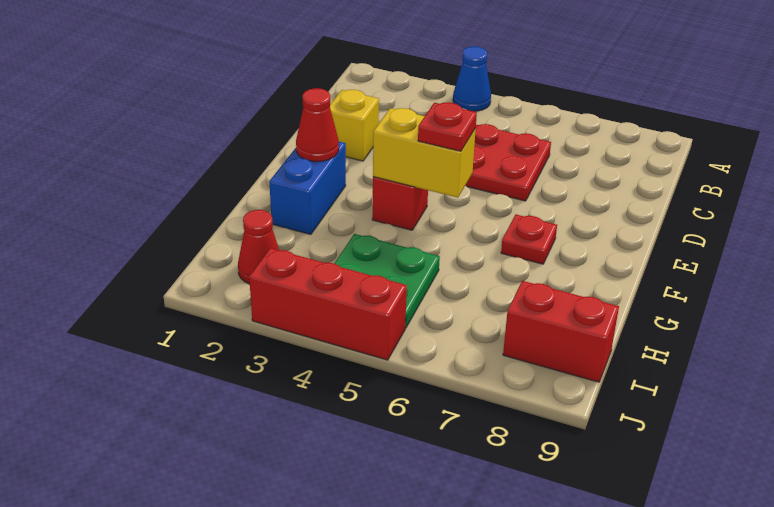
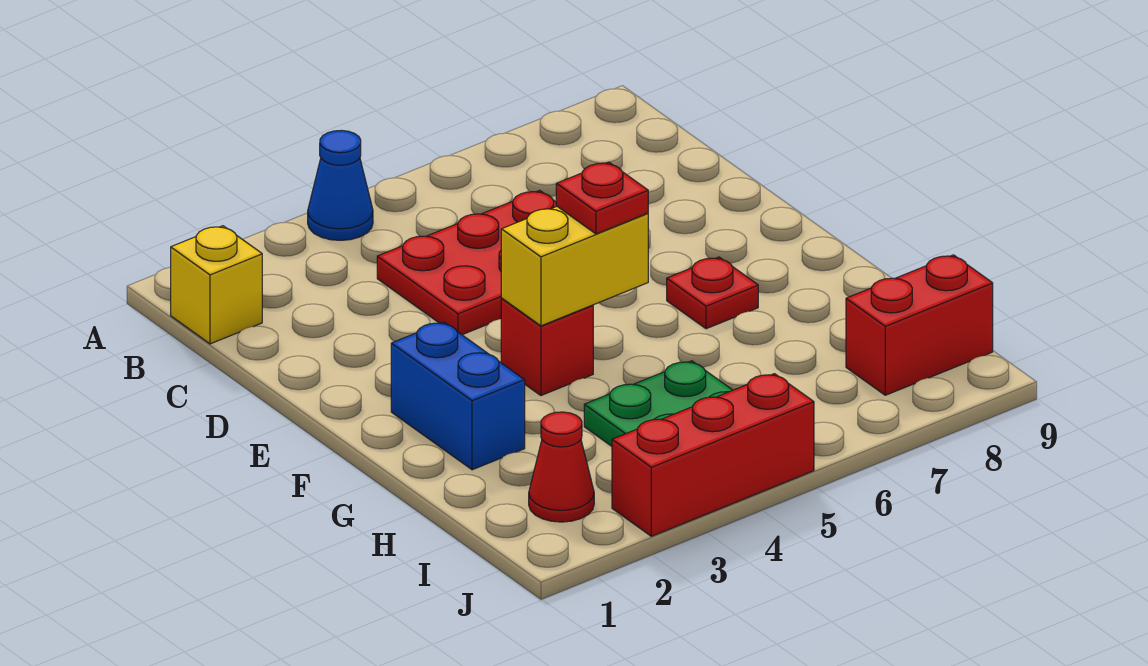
yellow 1x1 brick [330,90,379,161] -> yellow 1x1 brick moved to [171,226,262,344]
red 1x1 cone [296,88,339,162] -> none

